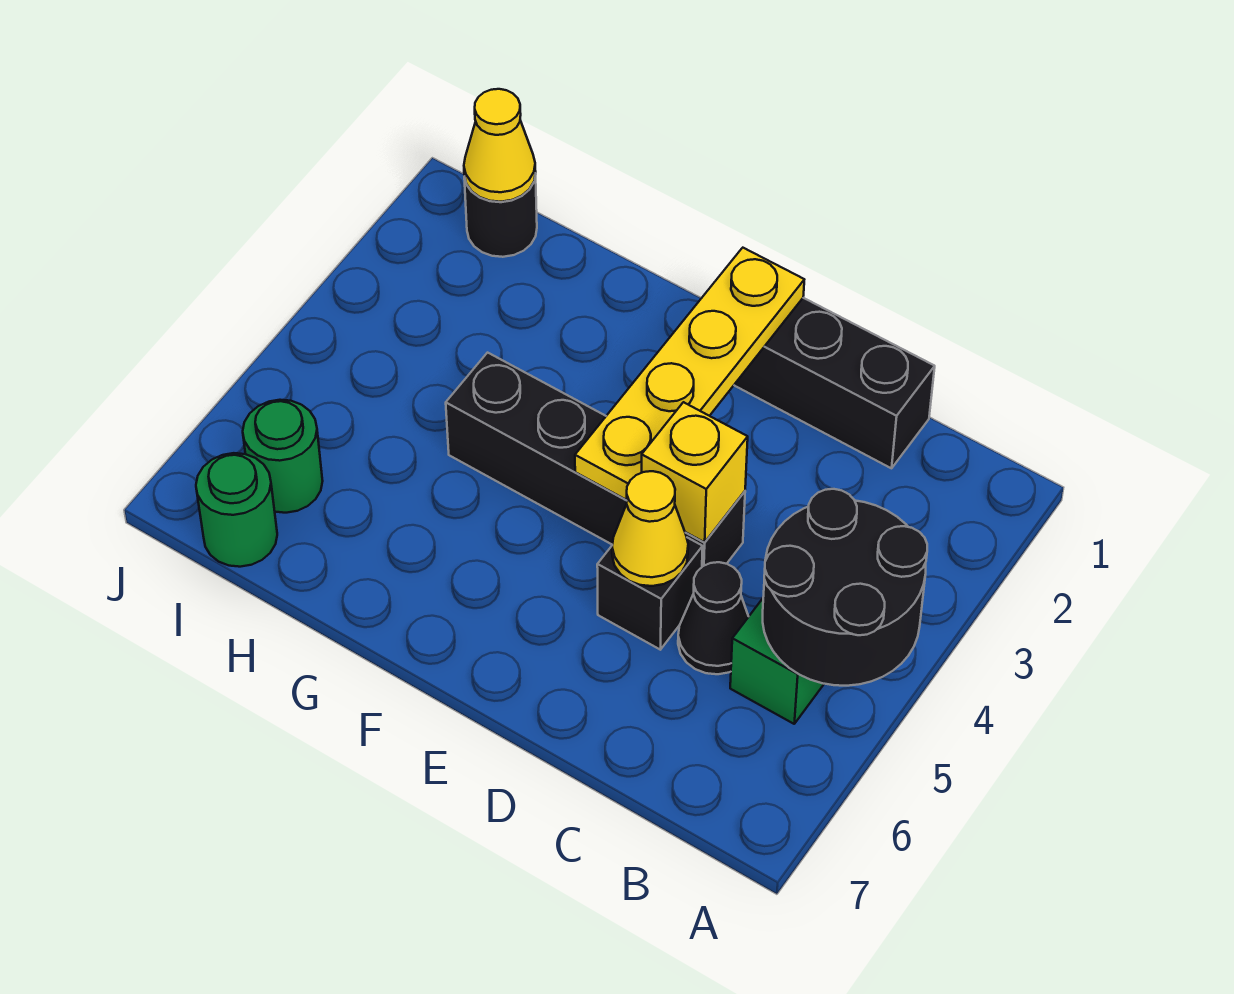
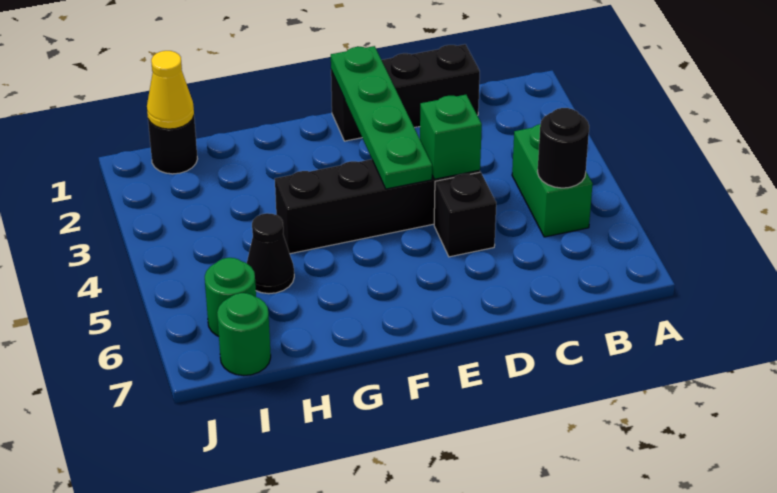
black 2x2 round brick [763,489,927,686] -> black 1x1 round brick [538,108,589,188]
black 1x1 cone [678,562,749,674] -> black 1x1 cone moved to [247,213,294,294]
yellow 1x1 brick [641,402,748,542] -> green 1x1 brick [420,95,482,179]
yellow 1x1 cone [612,471,688,586] -> none
yellow 1x4 plate [575,248,804,500] -> green 1x4 plate [331,46,432,189]

